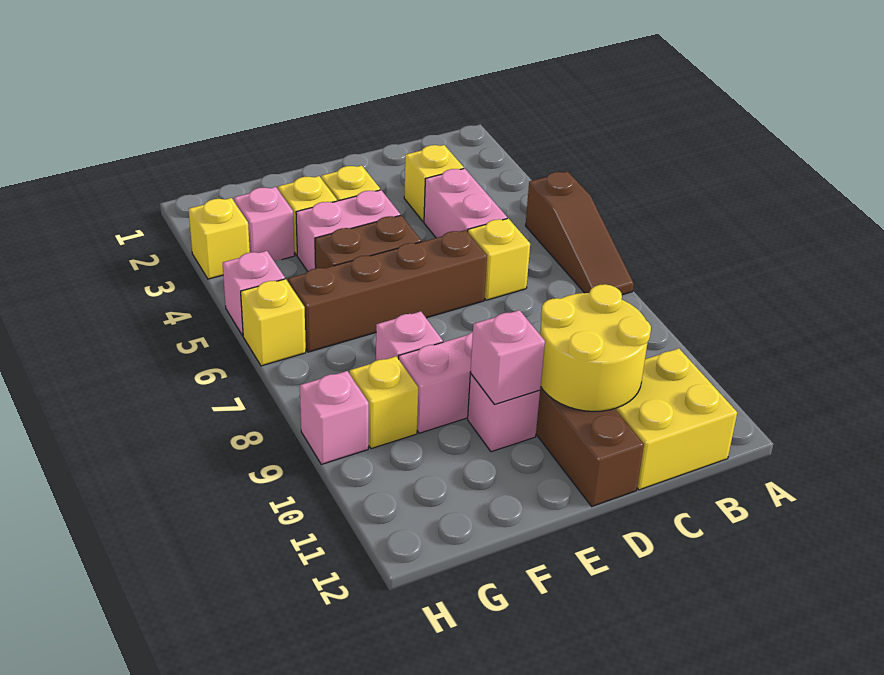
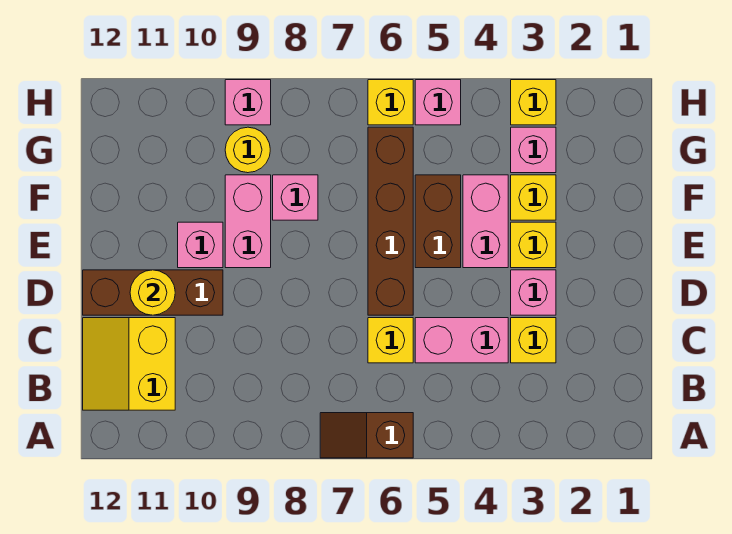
brown 1x3 slope [526,171,634,295] -> brown 1x2 slope [320,413,413,458]
yellow 2x2 brick [615,348,737,490] -> yellow 2x2 slope [83,318,175,410]
yellow 2x2 round brick [540,284,651,411] -> yellow 1x1 round brick [130,270,175,315]
pink 1x1 brick [470,310,545,405] -> pink 1x1 brick moved to [511,270,556,315]
yellow 1x1 brick [350,356,418,449] -> yellow 1x1 round brick [225,127,270,173]

